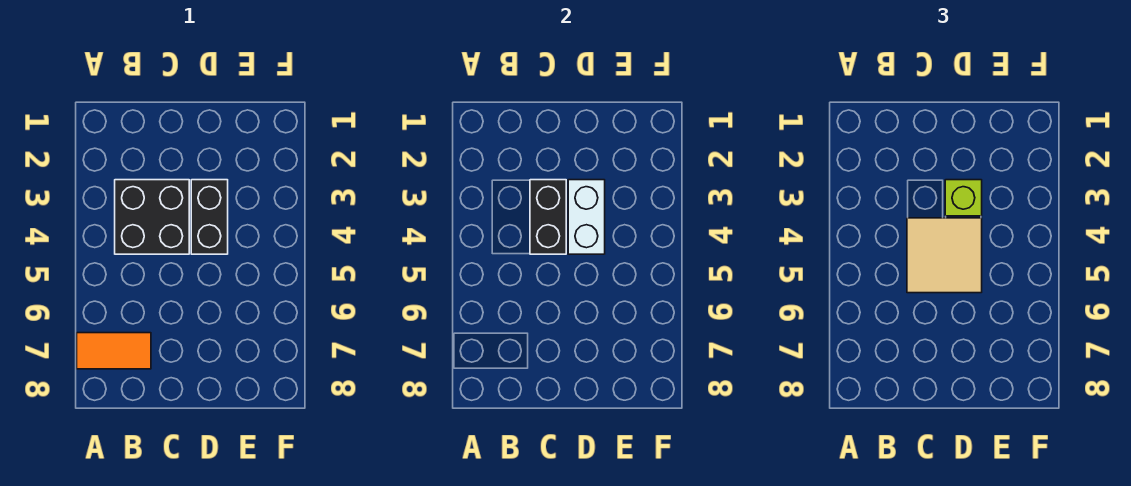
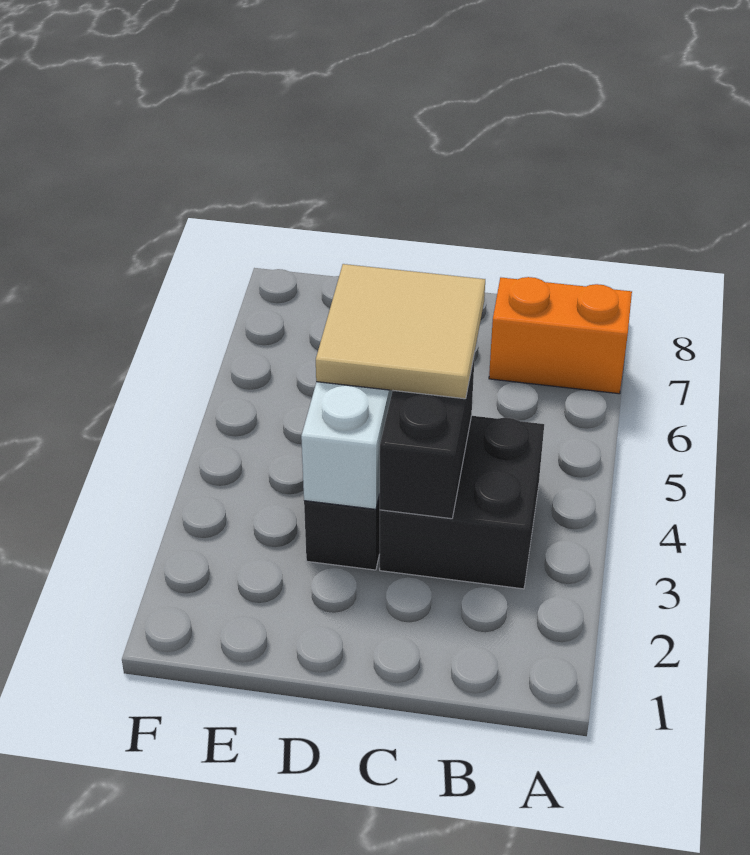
orange 1x2 tile [77,333,151,369] -> orange 1x2 brick [489,277,632,394]
lime 1x1 brick [945,180,982,216] -> none

